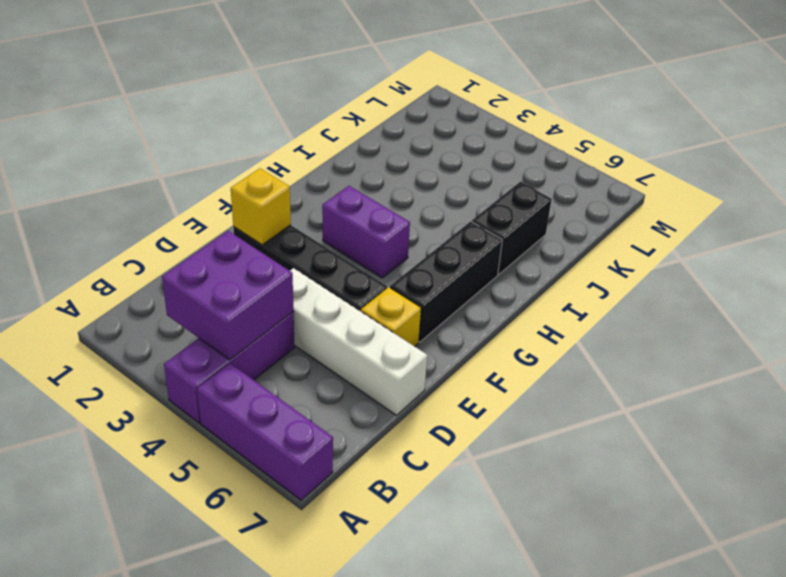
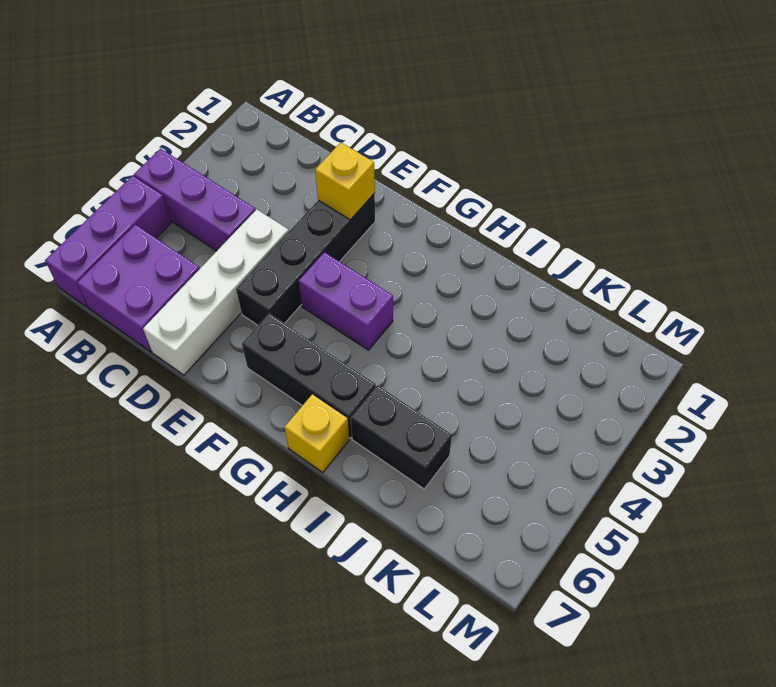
purple 2x2 brick [162,231,294,360] -> purple 2x2 brick moved to [77,225,200,352]
yellow 1x1 brick [361,287,421,346] -> yellow 1x1 brick moved to [284,394,349,472]
purple 1x2 brick [322,186,410,278] -> purple 1x2 brick turned to [299,252,393,350]

